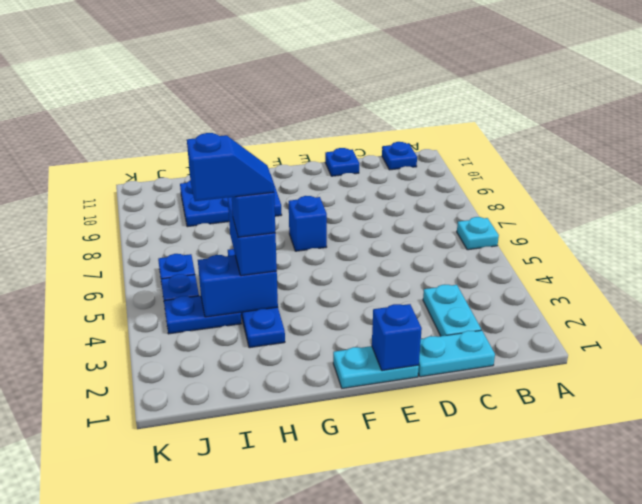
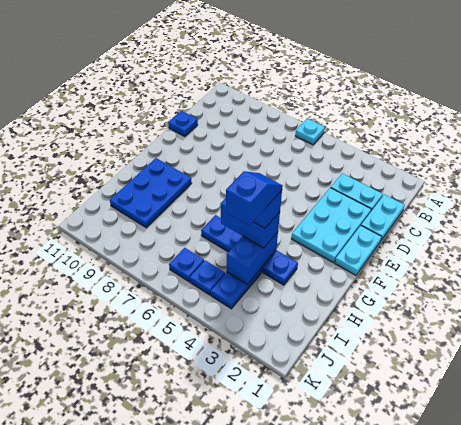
blue 1x1 plate [382,142,417,170] -> none
none -> cyan 2x3 plate [291,188,371,263]
blue 1x1 brick [372,304,422,371] -> none
blue 1x1 brick [289,196,327,251] -> none

